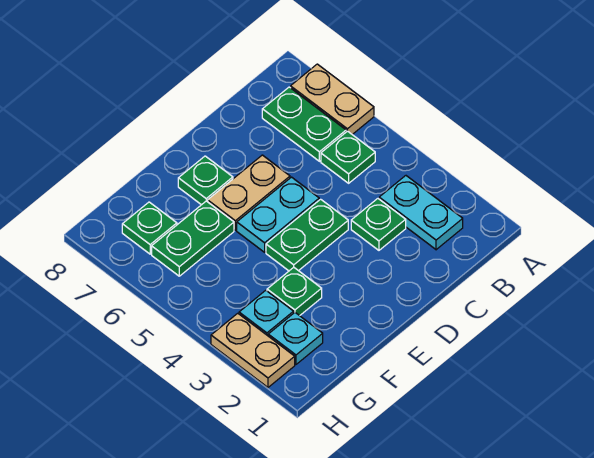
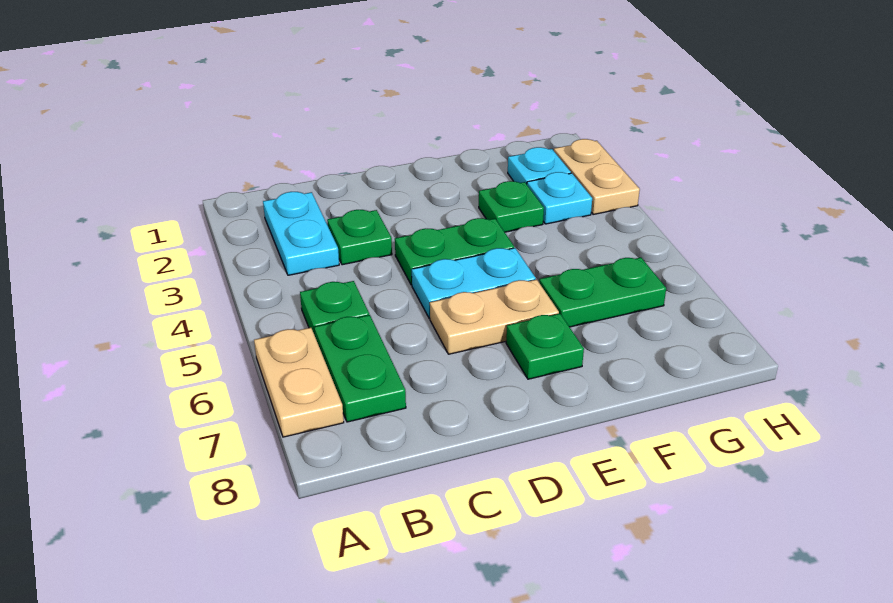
green 1x1 plate [122,202,177,254] -> none

